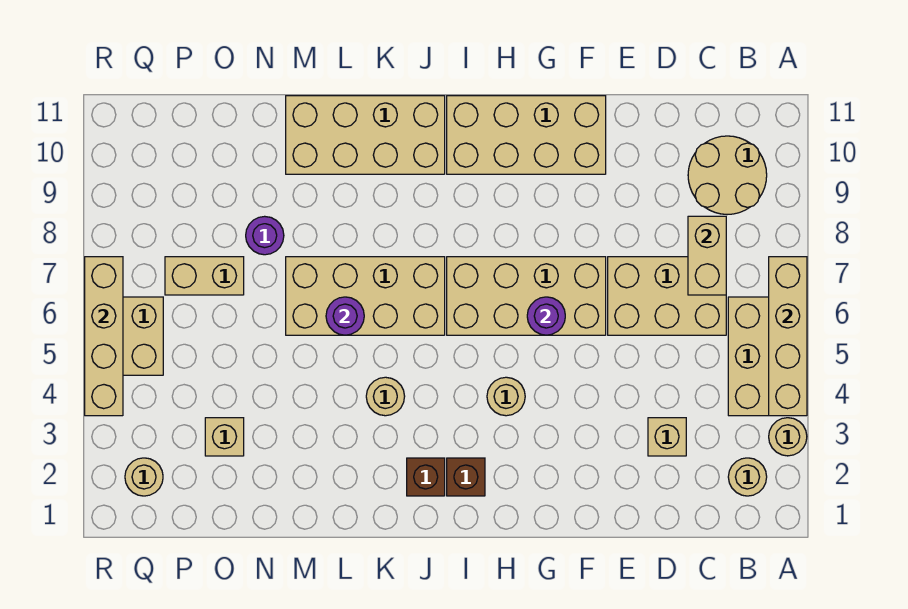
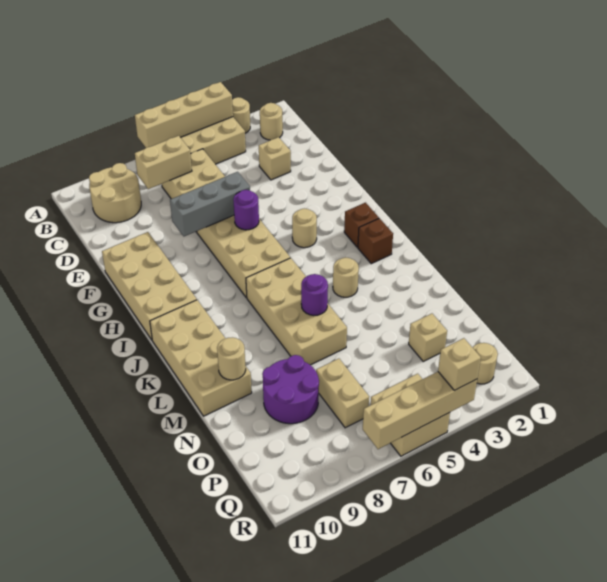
none -> grey 1x3 brick [170,172,250,236]
none -> tan 1x1 round brick [217,337,246,380]
purple 1x1 round brick [246,216,284,255] -> purple 2x2 round brick [262,355,319,424]
none -> tan 1x1 brick [438,338,481,391]

